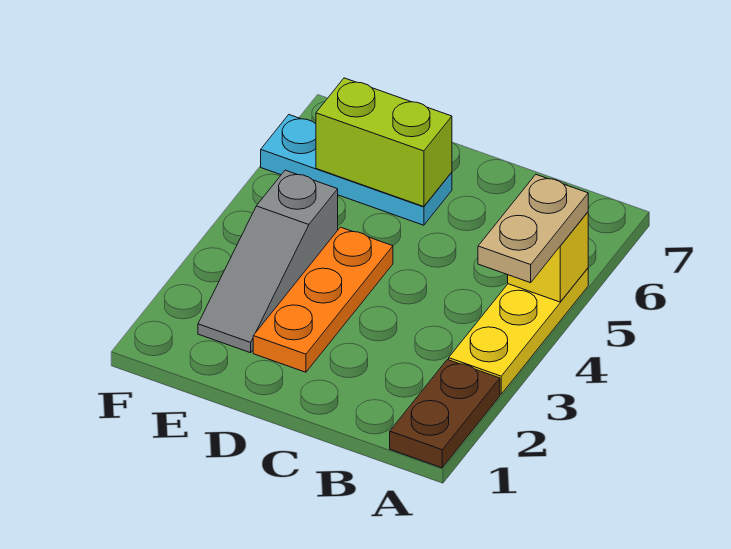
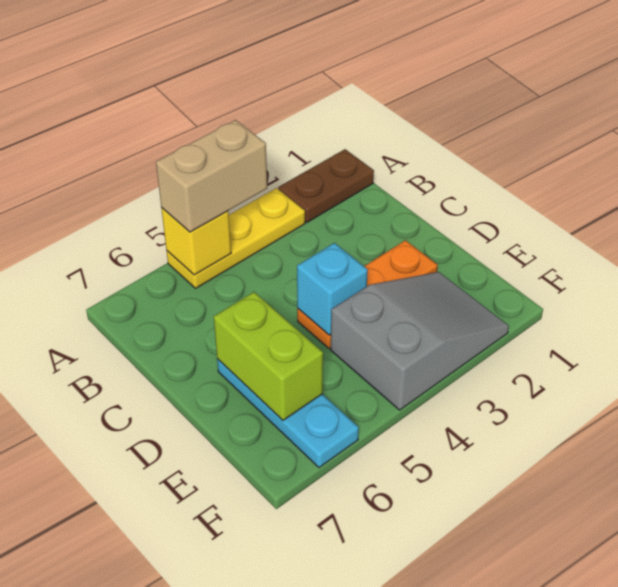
tan 1x2 plate [478,175,588,283] -> tan 1x2 brick [156,120,267,232]
none -> cyan 1x1 brick [297,243,368,335]
grey 1x3 slope [198,170,338,353] -> grey 2x3 slope [331,272,509,410]

